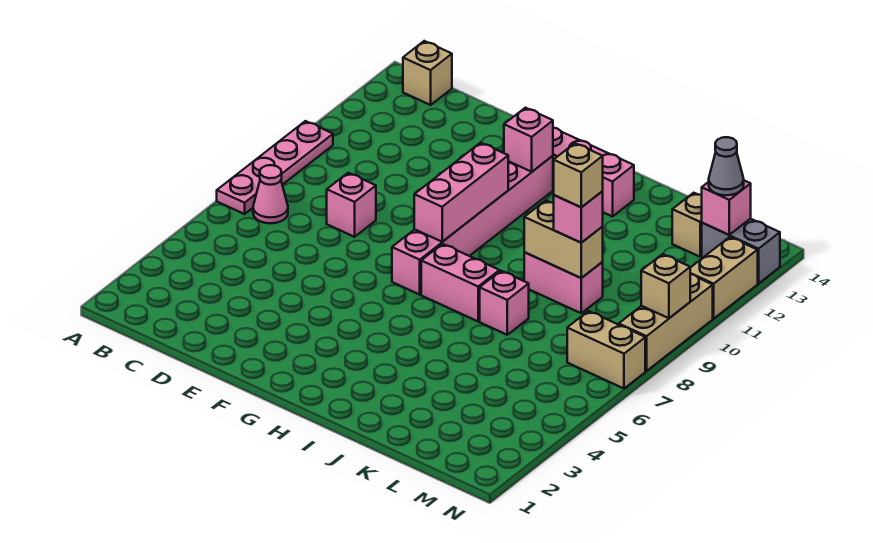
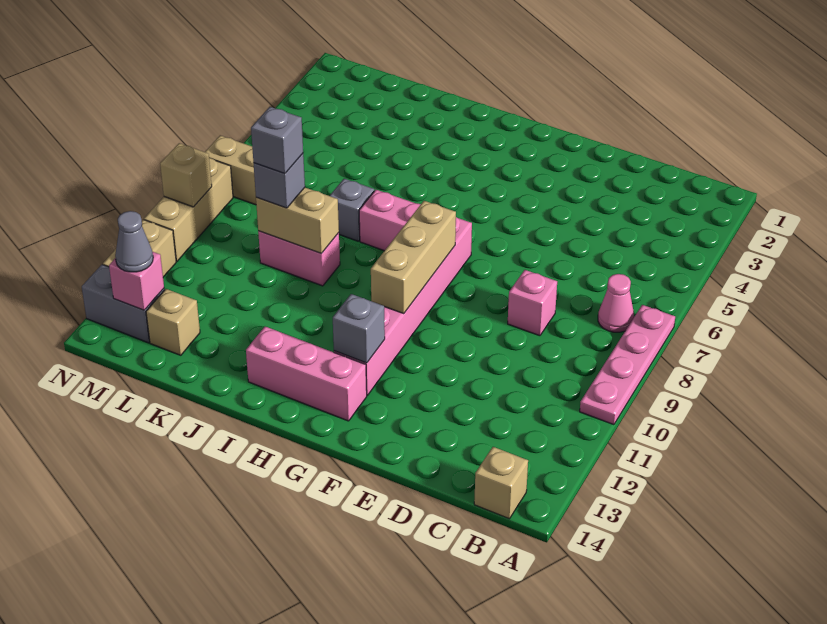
pink 1x3 brick [414,143,508,242] -> tan 1x3 brick [371,201,456,313]
pink 1x1 brick [504,108,553,172] -> grey 1x1 brick [333,294,385,363]
pink 1x1 brick [480,271,529,335] -> grey 1x1 brick [330,179,374,241]
pink 1x1 brick [554,191,603,243] -> grey 1x1 brick [254,154,305,208]
tan 1x1 brick [554,143,603,207] -> grey 1x1 brick [251,107,303,174]

